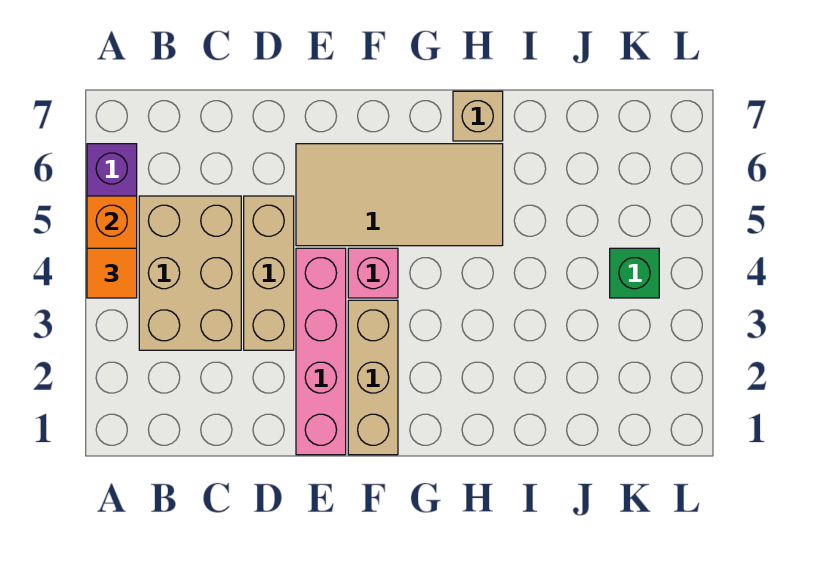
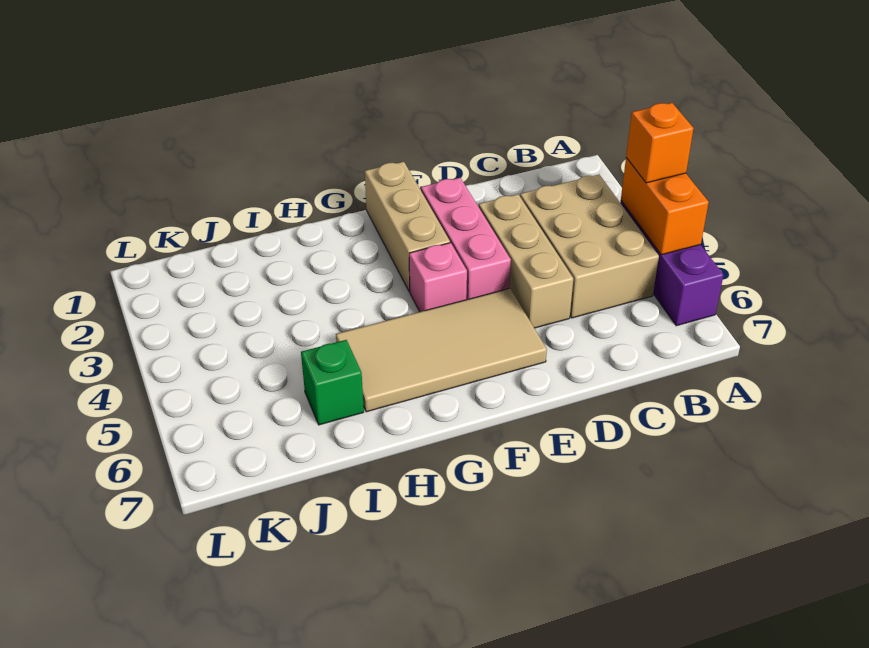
orange 1x1 tile [87,248,137,298] -> orange 1x1 brick [626,103,694,183]
pink 1x4 brick [296,248,346,455] -> pink 1x3 brick [421,178,511,300]
tan 1x1 brick [453,91,503,141] -> none
green 1x1 brick [610,248,659,298] -> green 1x1 brick moved to [301,340,364,425]

